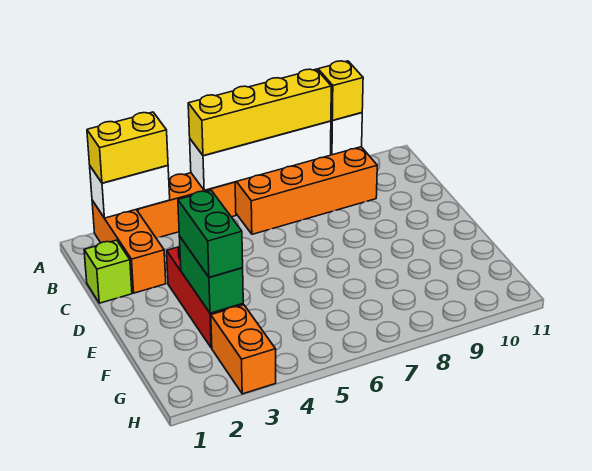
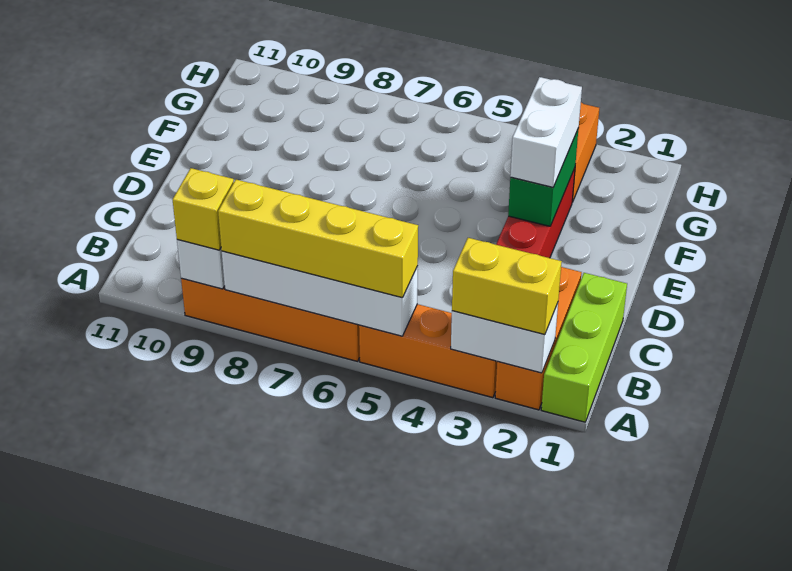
lime 1x1 brick [84,240,132,303] -> lime 1x3 brick [541,273,627,422]
green 1x2 brick [178,190,243,277] -> white 1x2 brick [510,77,582,187]

